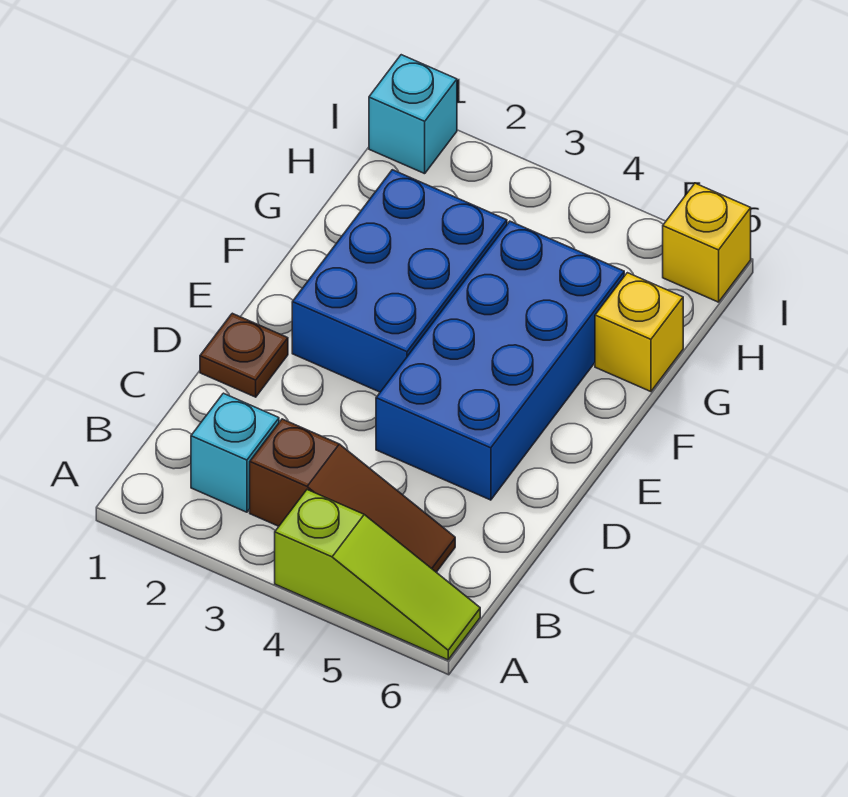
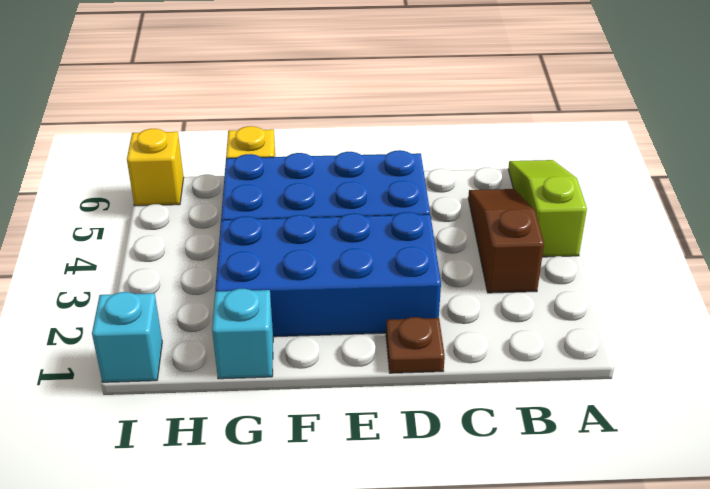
cyan 1x1 brick [191,393,279,512] -> cyan 1x1 brick moved to [212,289,273,379]
blue 2x3 brick [292,170,507,392] -> blue 2x4 brick [215,212,441,337]

